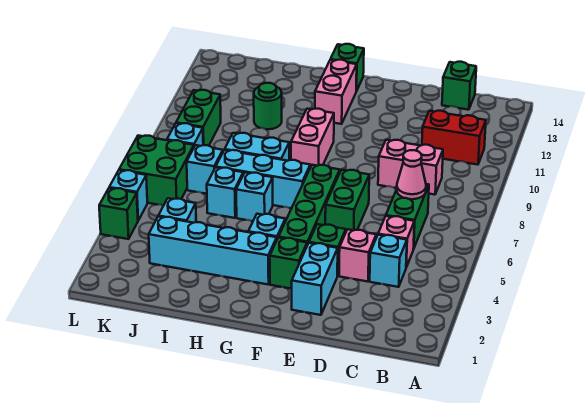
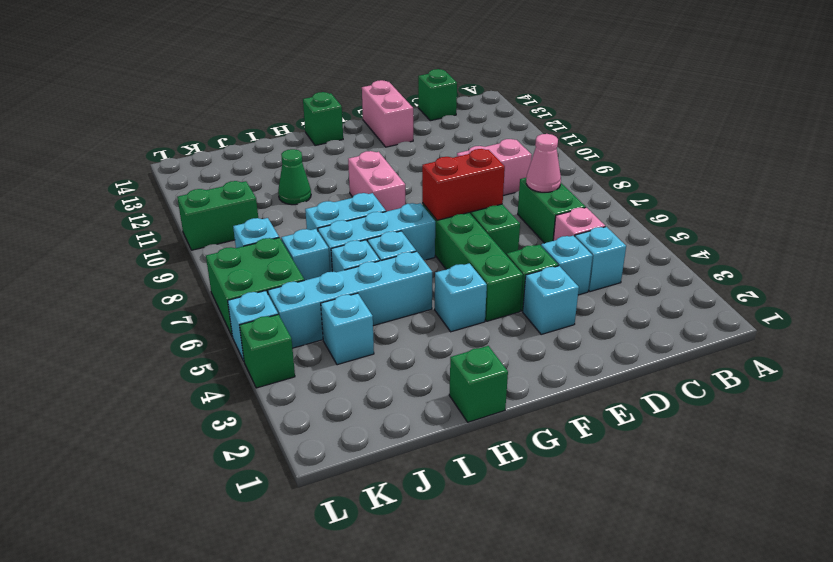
red 1x2 brick [422,111,486,165] -> red 1x2 brick moved to [422,149,505,220]
pink 1x1 brick [339,229,376,282] -> cyan 1x1 brick [541,236,593,295]
cyan 1x2 brick [292,243,338,315] -> cyan 1x1 brick [523,266,579,335]
green 1x1 brick [270,238,307,289] -> green 1x1 brick moved to [449,346,508,422]
cyan 1x4 brick [149,217,277,284] -> cyan 1x4 brick moved to [268,251,432,348]
pink 1x2 brick [315,60,357,124] -> pink 1x2 brick moved to [362,80,413,147]
green 1x1 round brick [254,83,282,129] -> green 1x1 cone [278,149,311,205]
green 1x2 brick [176,90,221,146] -> green 1x2 brick turned to [177,181,258,250]

